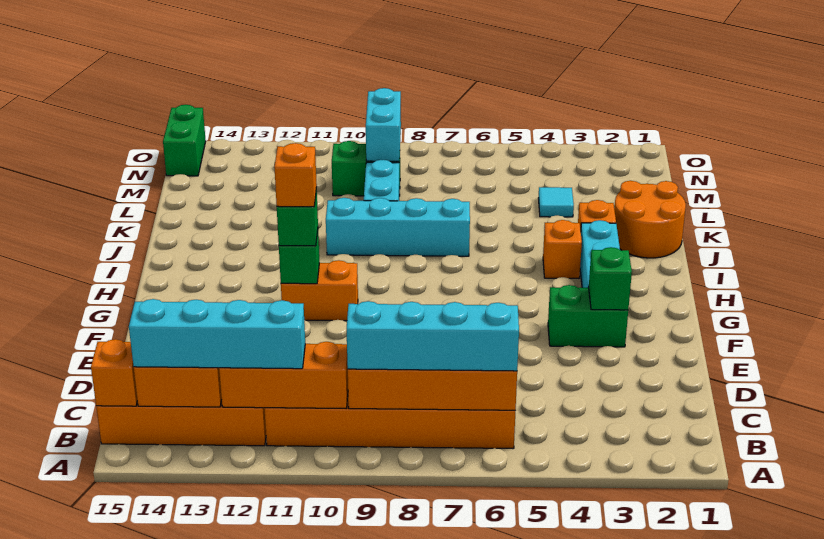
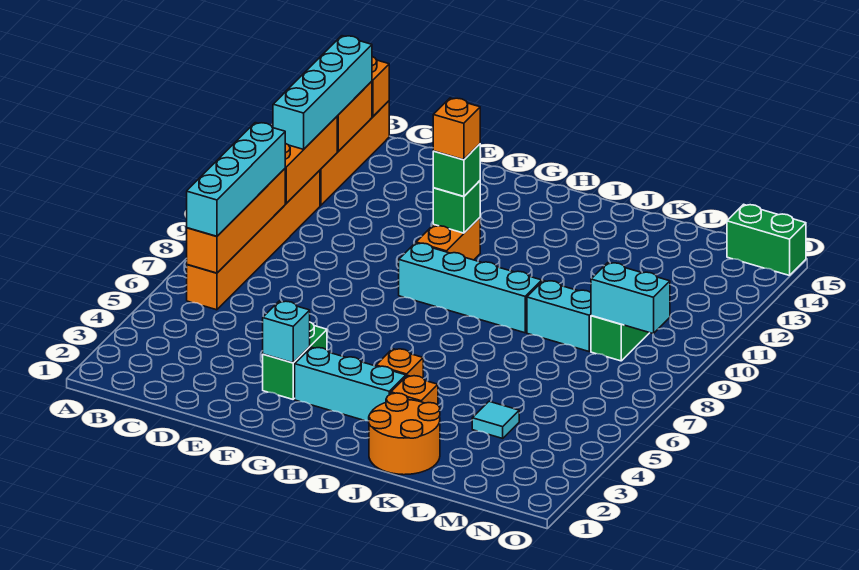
green 1x1 brick [588,247,632,310] -> cyan 1x1 brick [263,301,310,363]
cyan 1x4 brick [326,198,470,256] -> cyan 1x4 brick turned to [399,243,542,333]

